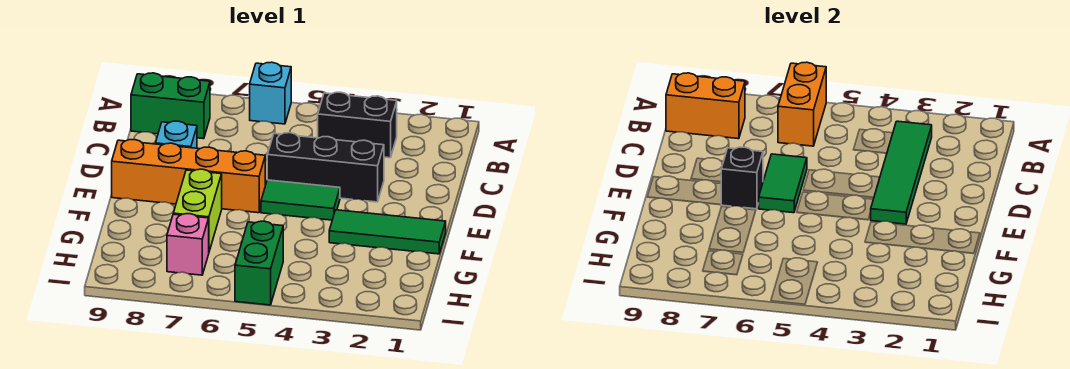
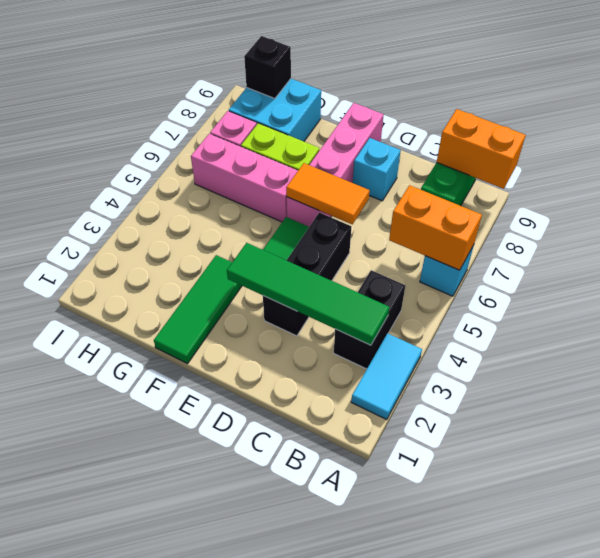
none -> cyan 1x2 tile [351,333,422,420]
orange 1x2 brick [666,73,745,139] -> orange 1x2 brick turned to [437,109,526,189]
green 1x2 tile [758,154,807,213] -> orange 1x2 tile [286,163,370,224]
orange 1x4 brick [112,139,265,213] -> pink 1x4 brick [287,103,384,226]
black 1x1 brick [721,147,763,209] -> black 1x1 brick moved to [244,36,291,99]
none -> pink 1x3 brick [191,134,298,222]
none -> cyan 2x2 brick [229,79,321,141]
green 1x2 brick [235,221,283,305] -> none

